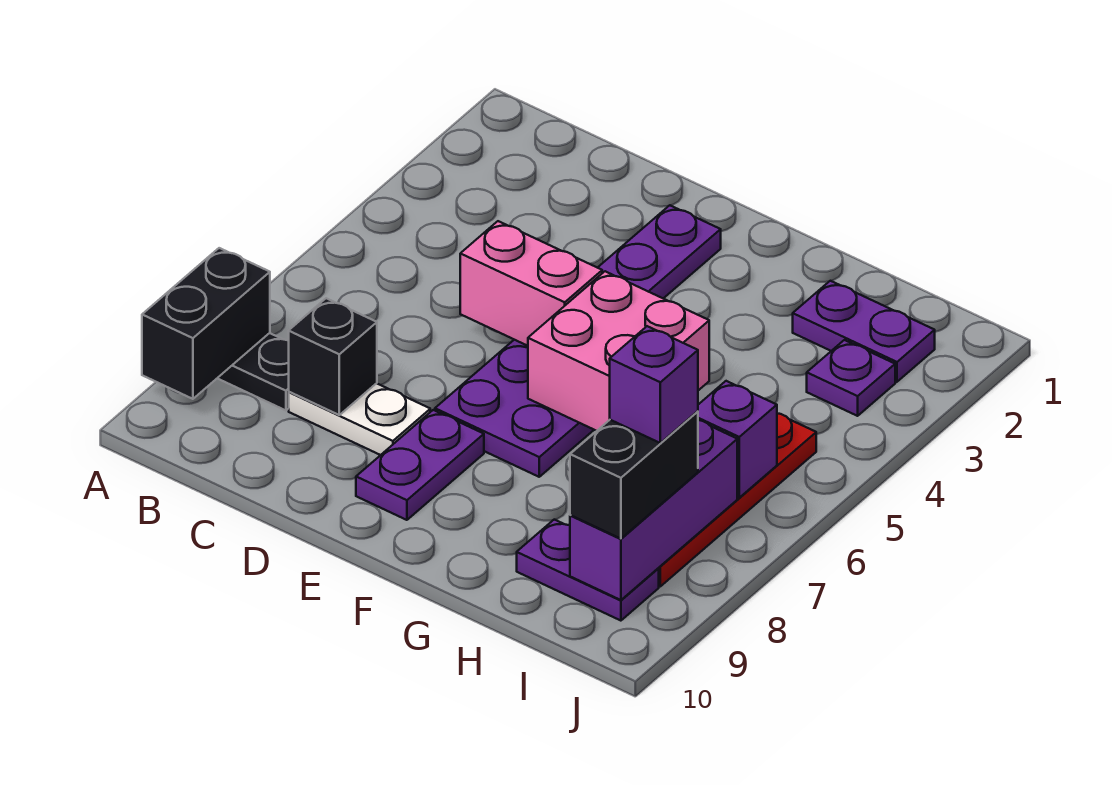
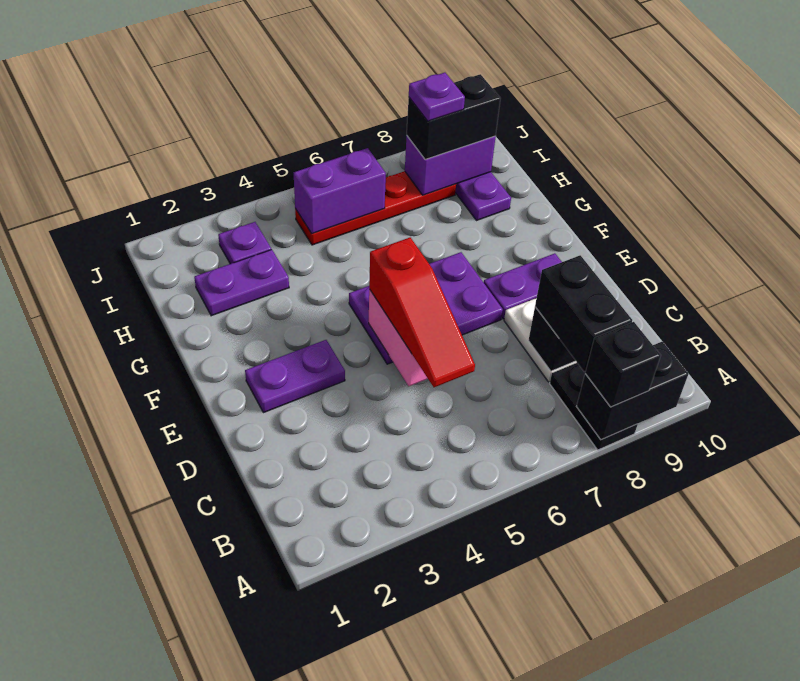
none -> black 1x1 brick [585,322,661,407]
none -> black 1x2 brick [535,255,632,371]
none -> red 1x3 slope [369,238,475,387]
pink 2x2 brick [528,271,709,431] -> none
purple 1x2 plate [793,281,935,382] -> purple 1x2 plate turned to [194,250,289,316]
purple 1x1 brick [698,381,777,498] -> purple 1x2 brick [294,148,386,234]
purple 1x3 brick [570,420,737,600] -> purple 1x2 brick [405,136,496,195]
purple 1x1 brick [610,326,698,443] -> purple 1x1 plate [409,73,465,121]

